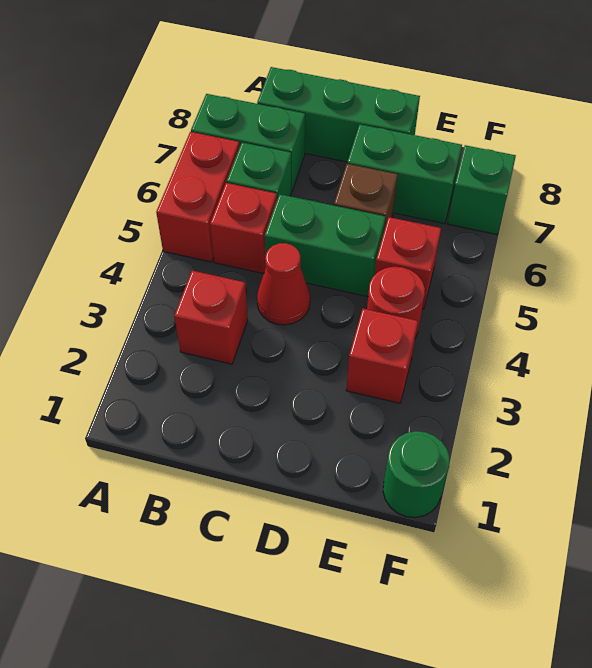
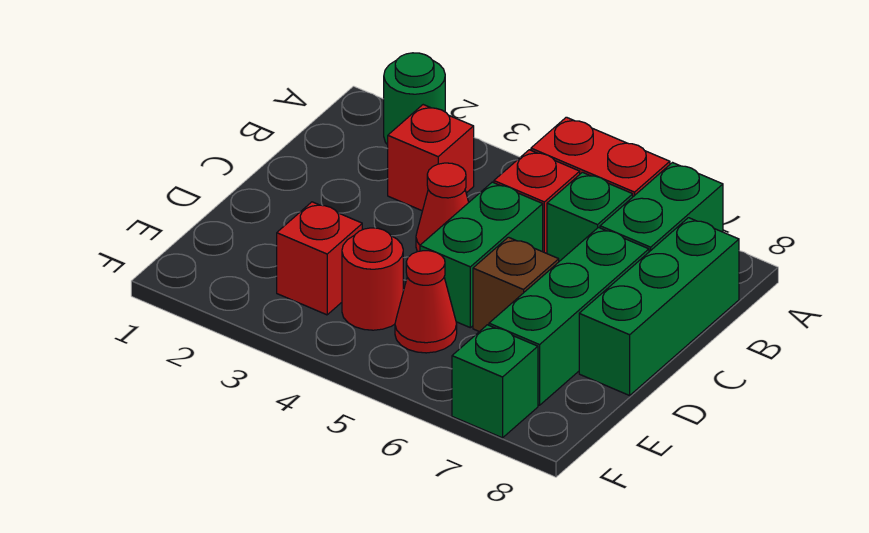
green 1x2 brick [347,124,462,224] -> green 1x3 brick [489,228,649,405]
red 1x1 brick [375,217,441,309] -> red 1x1 cone [395,251,457,353]
green 1x1 round brick [383,431,450,518] -> green 1x1 round brick moved to [384,53,445,145]

